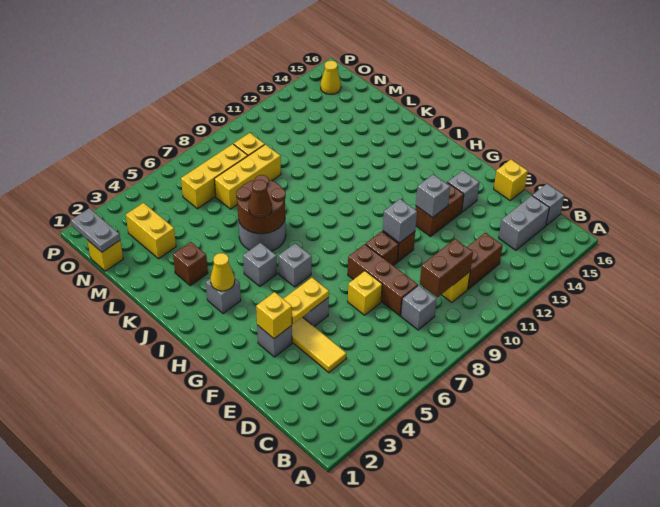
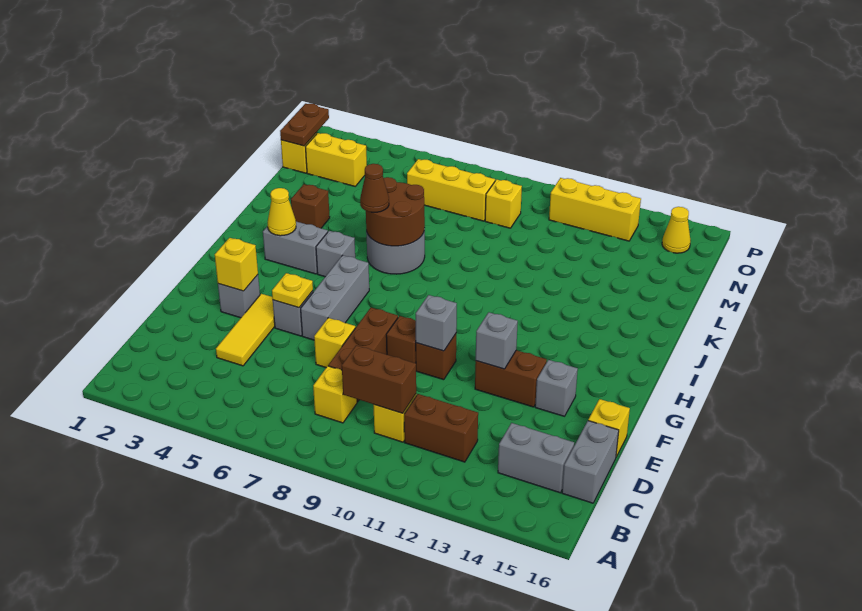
grey 1x1 brick [401,285,436,330] -> yellow 1x1 brick [313,366,357,423]
grey 1x1 brick [532,184,564,225] -> grey 1x2 brick [562,421,619,503]
yellow 1x2 plate [284,278,329,324] -> yellow 1x1 plate [272,273,313,308]
grey 1x1 brick [278,243,312,287] -> grey 1x3 brick [301,255,369,340]
grey 1x1 brick [206,278,241,314] -> grey 1x2 brick [263,222,328,274]
yellow 1x2 brick [126,203,176,259] -> yellow 1x2 brick turned to [306,133,367,186]
yellow 1x3 brick [214,144,281,209] -> yellow 1x3 brick moved to [549,178,641,241]
grey 1x2 plate [71,208,120,252] -> brown 1x2 plate [280,104,329,146]

